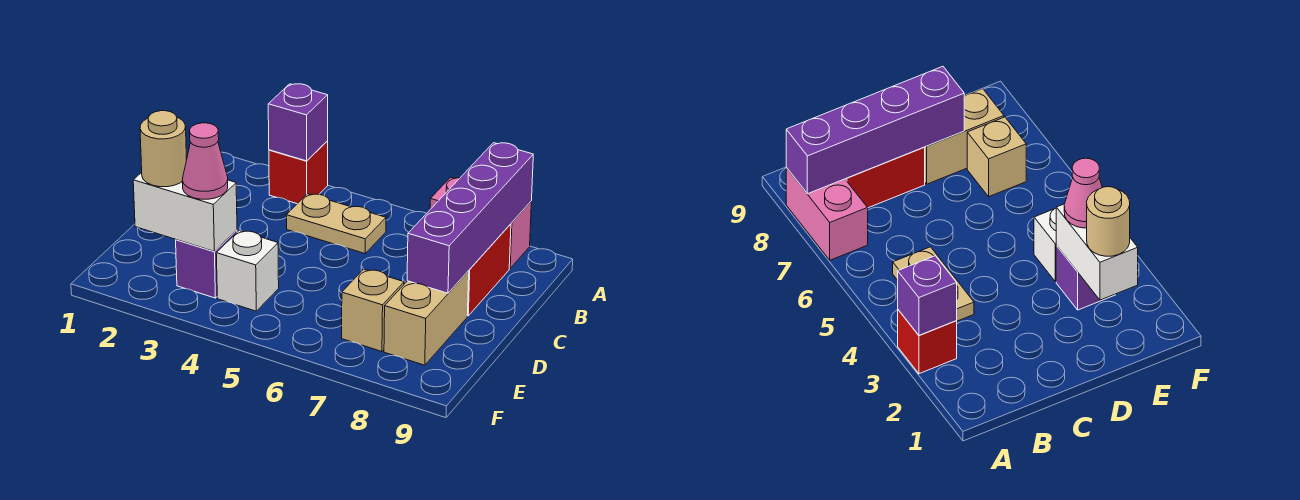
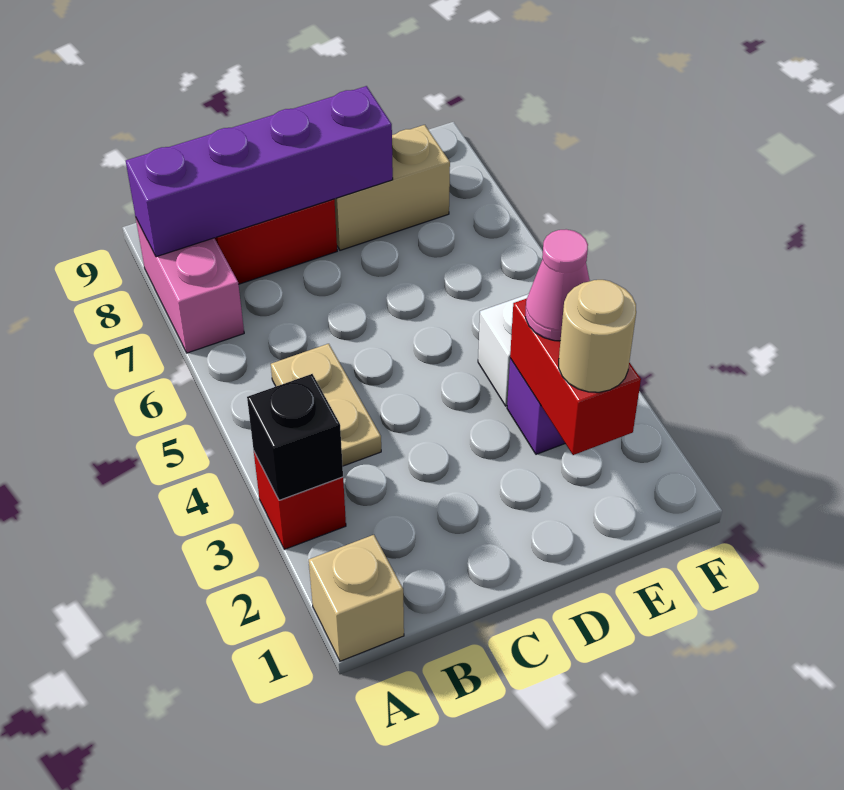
purple 1x1 brick [268,84,328,161] -> black 1x1 brick [247,374,343,500]
white 1x2 brick [133,172,237,252] -> red 1x2 brick [510,298,641,455]
tan 1x1 brick [342,269,404,352] -> tan 1x1 brick moved to [309,535,404,661]

